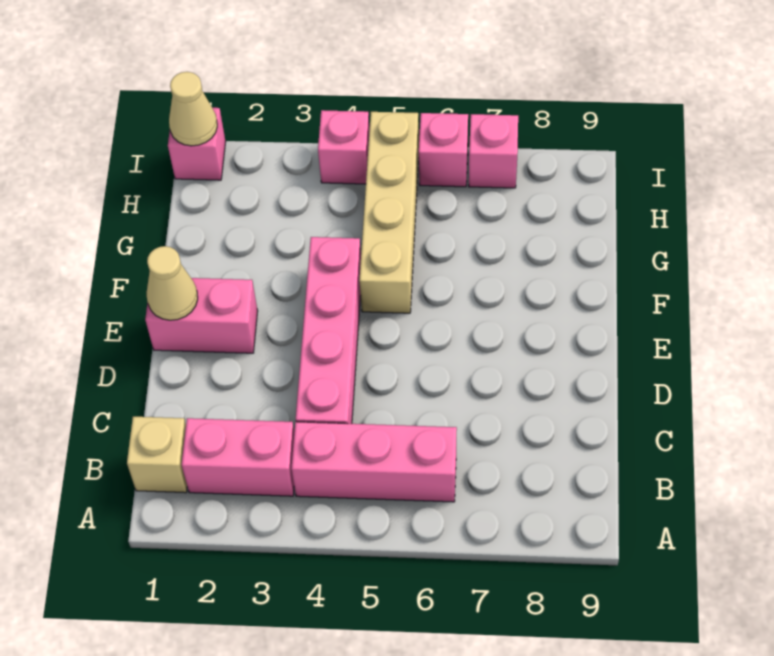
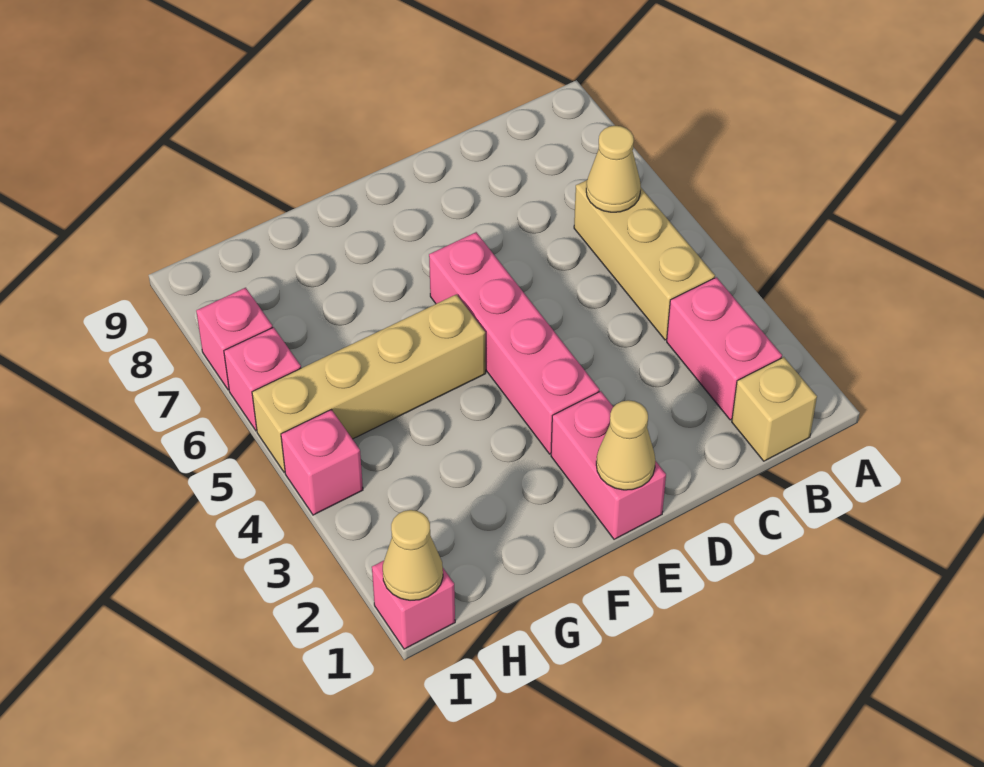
pink 1x3 brick [291,422,457,502] -> tan 1x3 brick [574,180,715,340]
none -> tan 1x1 cone [586,126,641,212]
pink 1x4 brick [296,237,361,424] -> pink 1x4 brick turned to [429,232,599,454]

